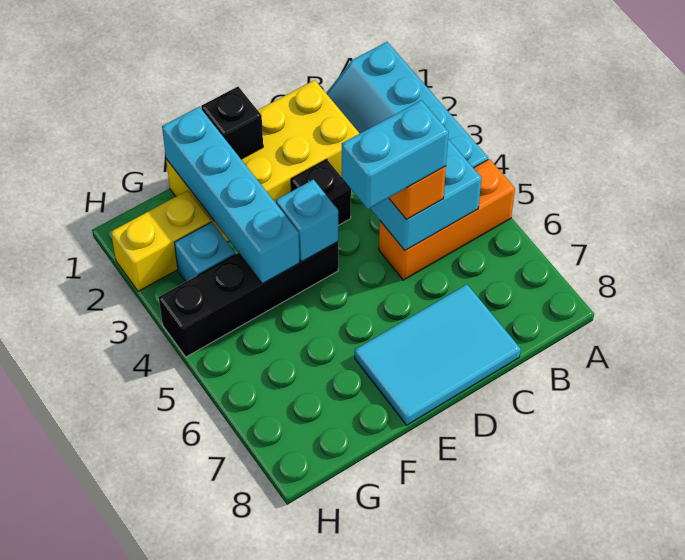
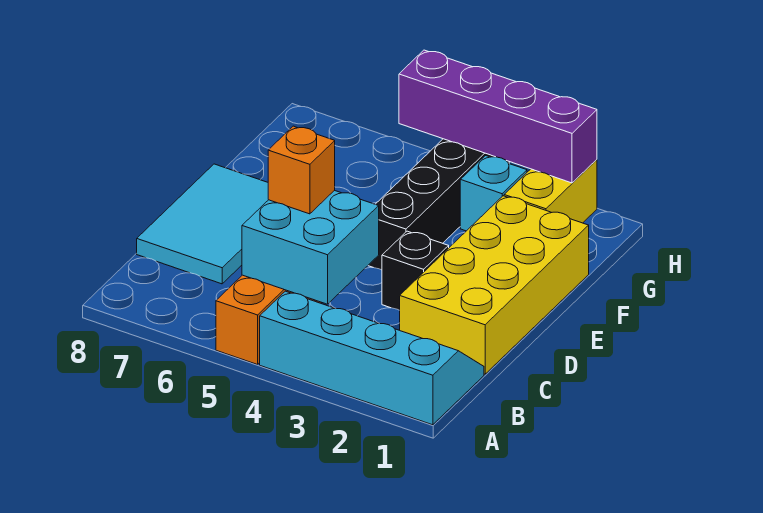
cyan 1x2 brick [342,100,449,209] -> none
black 1x1 brick [201,87,263,159] -> none
cyan 1x1 brick [276,180,338,261] -> none
cyan 1x4 brick [162,107,300,284] -> none
none -> purple 1x4 brick [399,50,597,183]

